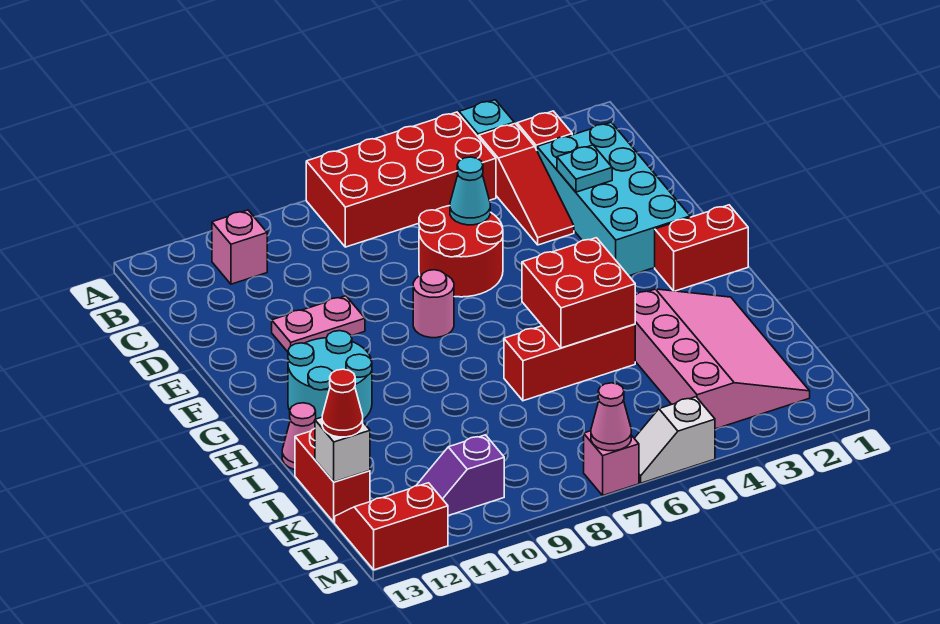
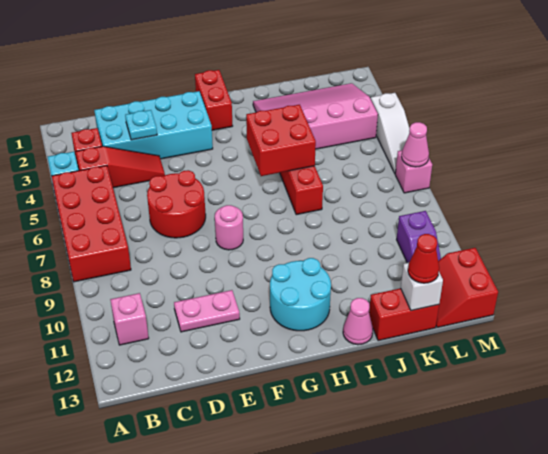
cyan 1x1 cone [450,157,490,225] -> none
pink 1x2 plate [272,296,365,352] -> pink 1x2 plate turned to [174,290,240,332]
white 1x2 slope [634,397,715,483] -> white 1x3 slope [371,93,410,173]

